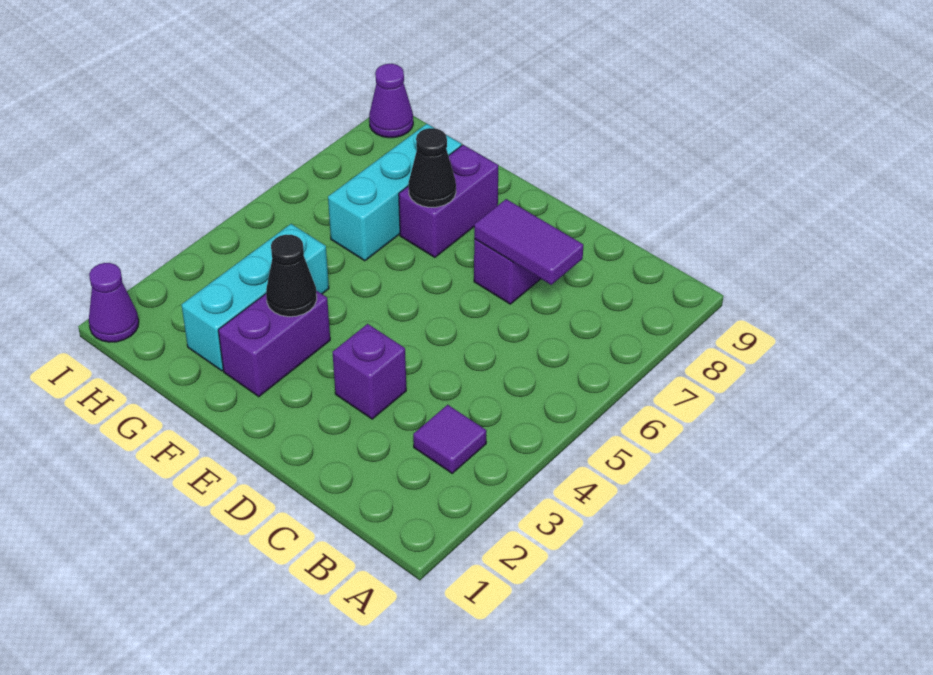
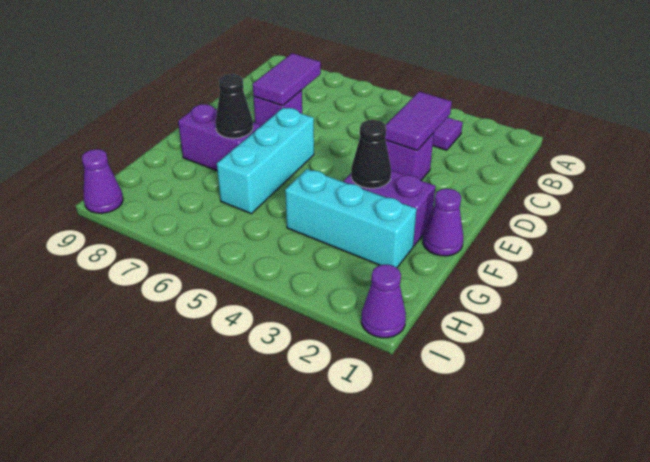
none -> purple 1x2 tile [385,92,452,150]
none -> purple 1x1 cone [423,189,463,256]
cyan 1x3 brick [328,124,461,261] -> cyan 1x3 brick turned to [217,108,314,214]

